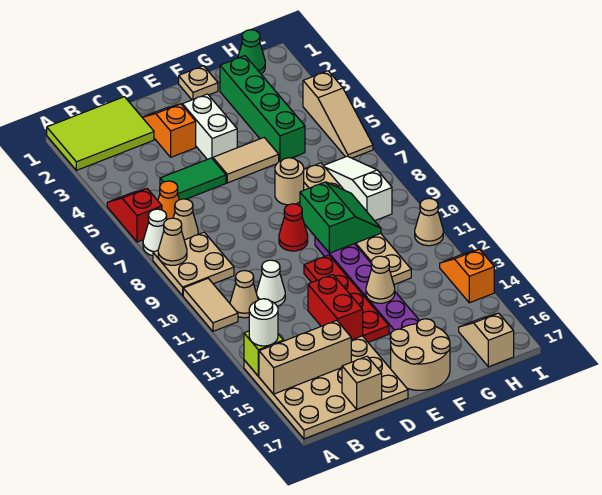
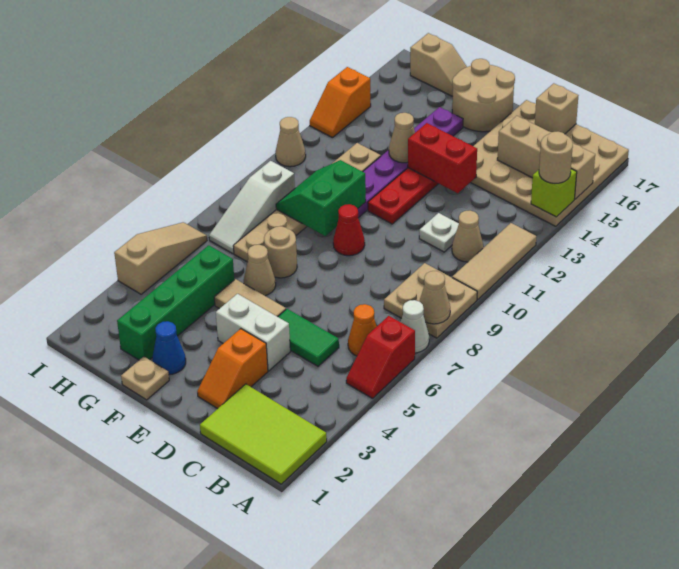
tan 1x2 tile [183,278,238,331] -> tan 1x3 tile [452,223,536,300]
white 1x1 round brick [249,299,278,346] -> tan 1x1 round brick [539,132,573,183]
tan 1x1 cone [173,199,198,240] -> tan 1x1 cone moved to [244,245,276,296]
white 1x1 cone [257,260,285,306] -> white 1x1 plate [419,213,459,252]
red 1x2 brick [308,274,363,340] -> red 1x2 brick turned to [408,123,477,193]
white 1x2 brick [182,94,237,159] -> white 1x2 brick turned to [216,294,290,371]
none -> blue 1x1 cone [152,321,186,375]
green 1x1 cone [238,30,265,74] -> none
tan 1x2 slope [459,313,514,367] -> tan 1x2 slope turned to [410,33,467,96]

